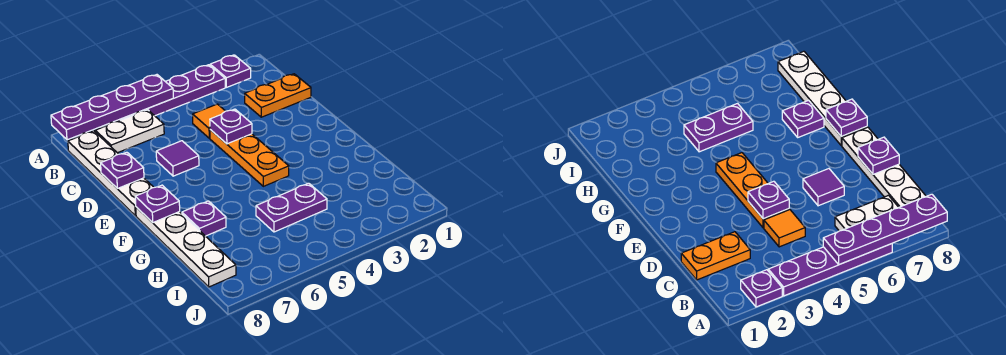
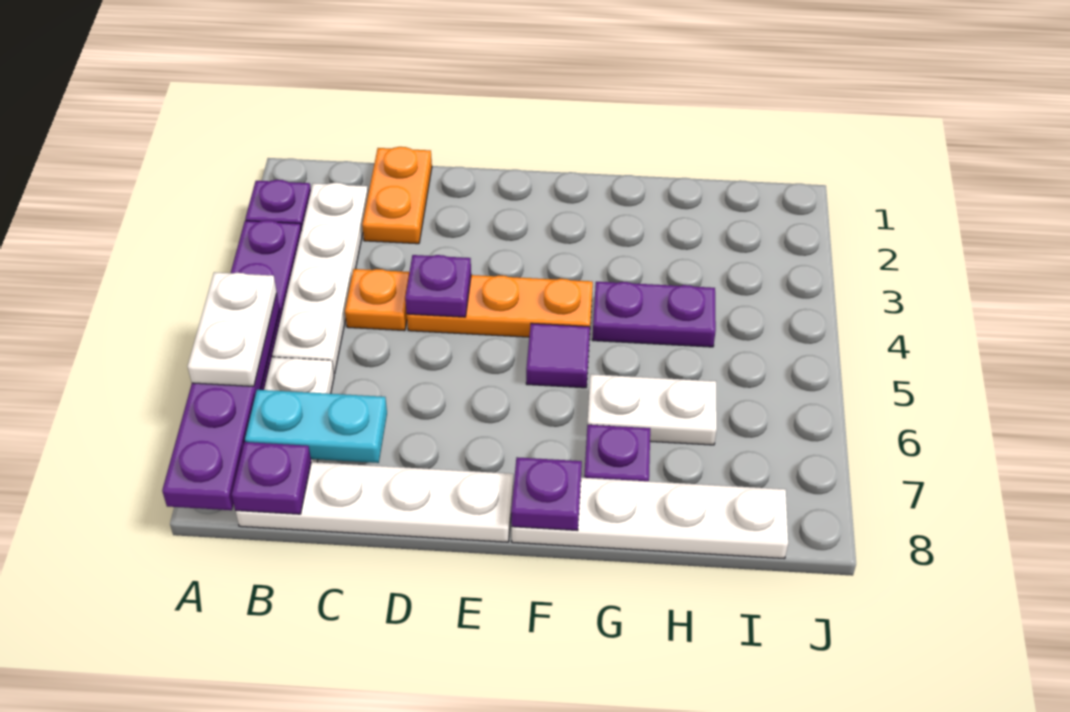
none -> white 1x2 plate [188,272,277,386]
none -> white 1x4 plate [272,183,368,374]
none -> cyan 1x2 plate [245,390,387,463]
orange 1x1 tile [193,104,225,138] -> orange 1x1 plate [345,269,409,331]
purple 1x1 tile [156,141,199,176] -> purple 1x1 tile moved to [526,323,590,388]
purple 1x1 plate [101,152,144,188] -> purple 1x1 plate moved to [232,442,311,514]
none -> white 1x2 plate [587,374,717,445]
purple 1x2 plate [256,183,327,232] -> purple 1x2 plate turned to [592,282,716,347]

